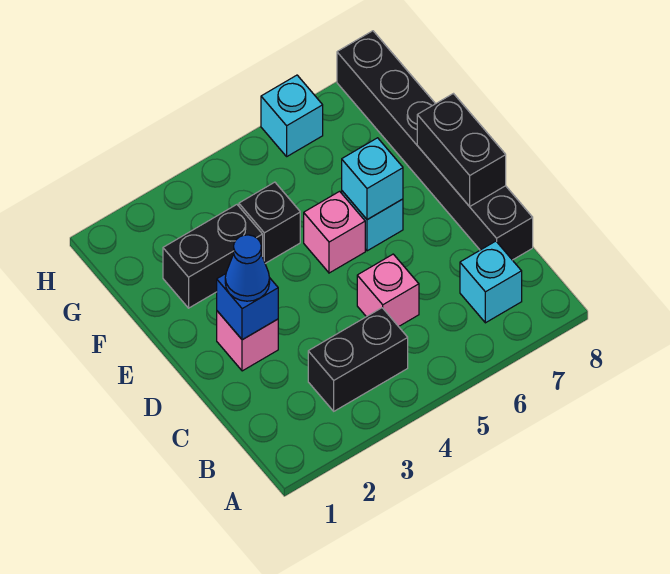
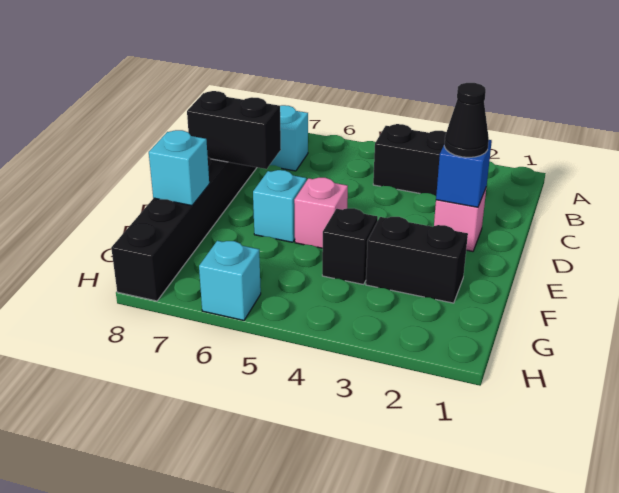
pink 1x1 brick [357,254,419,327] -> none
blue 1x1 cone [225,235,270,301] -> black 1x1 cone [444,83,489,157]
black 1x2 brick [417,94,506,206] -> black 1x2 brick turned to [187,91,281,169]
cyan 1x1 brick [342,138,403,220] -> cyan 1x1 brick moved to [149,130,209,206]

